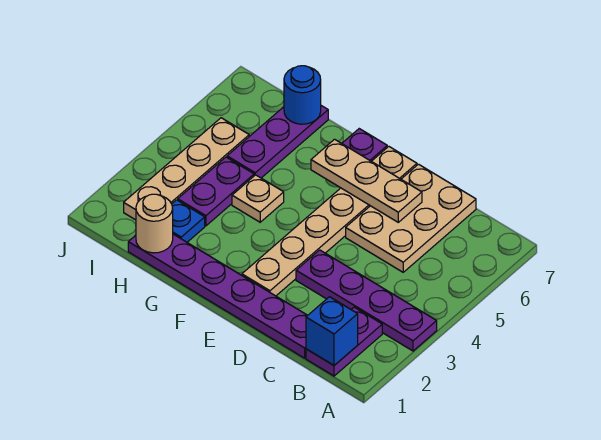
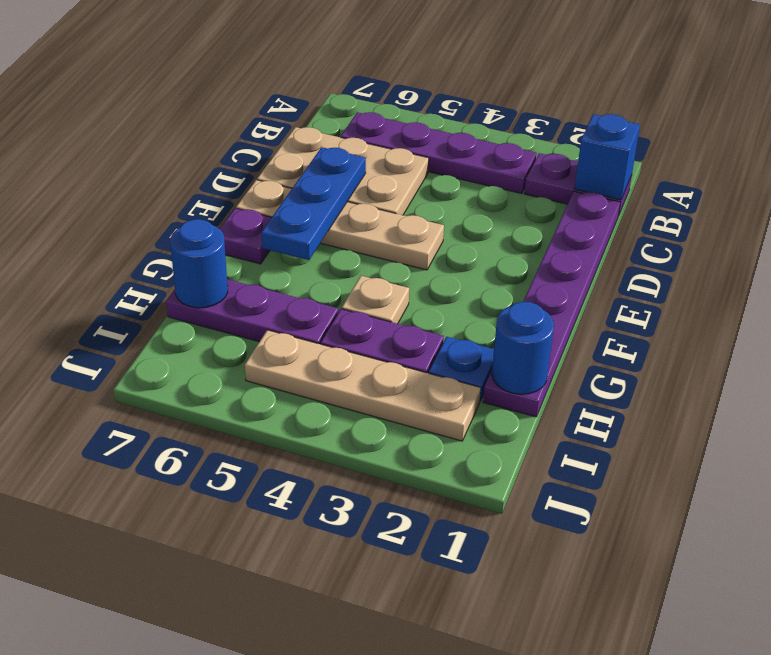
purple 1x4 plate [296,250,437,351] -> purple 1x4 plate turned to [341,112,537,194]
tan 1x3 plate [311,139,422,222] -> blue 1x3 plate [262,147,366,260]
tan 1x6 plate [242,147,417,296] -> tan 1x4 plate [236,180,444,270]
tan 1x1 round brick [136,194,173,253] -> blue 1x1 round brick [492,302,554,394]

